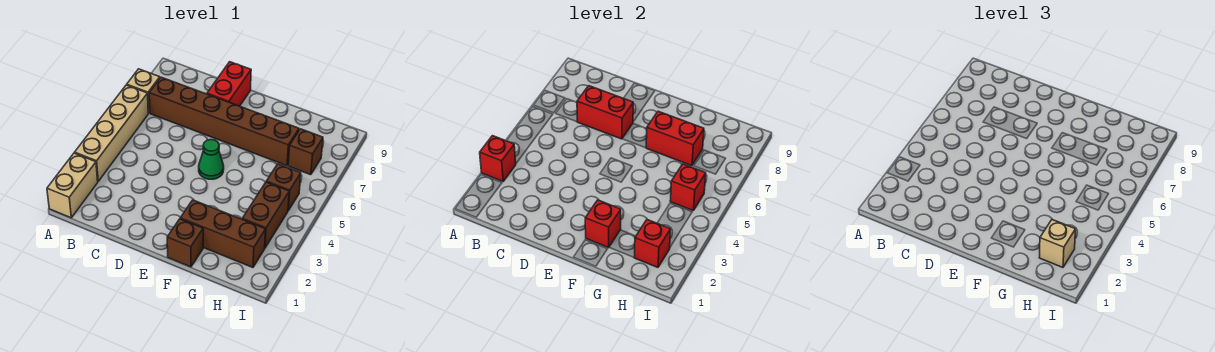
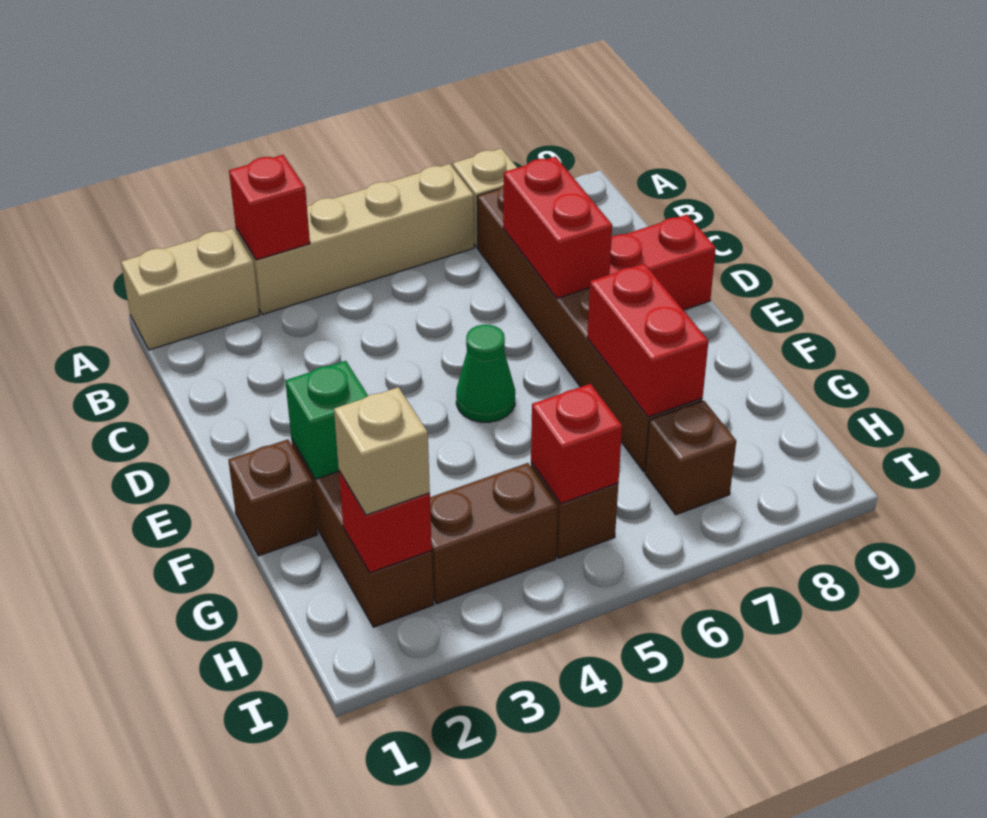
red 1x1 brick [585,200,621,248] -> green 1x1 brick [285,361,368,479]

